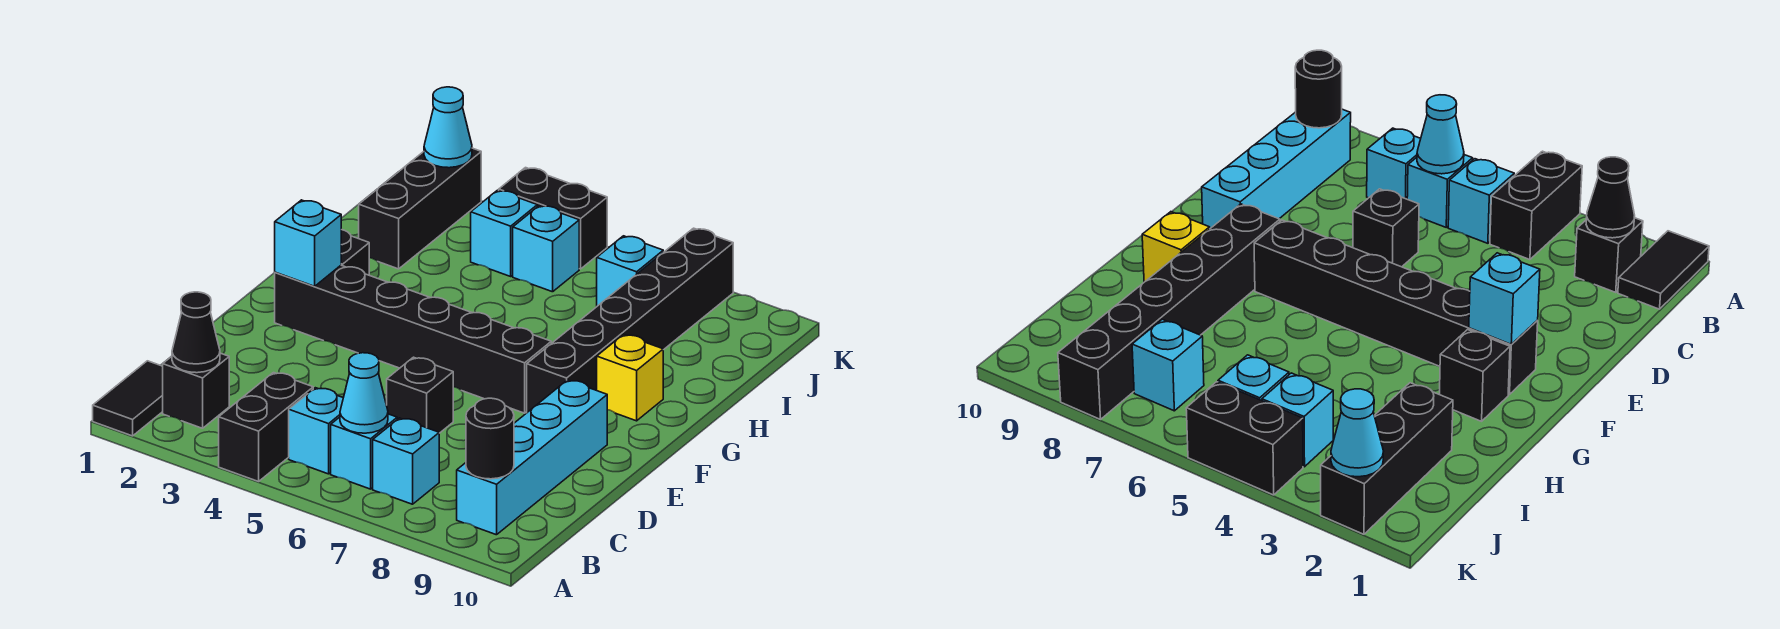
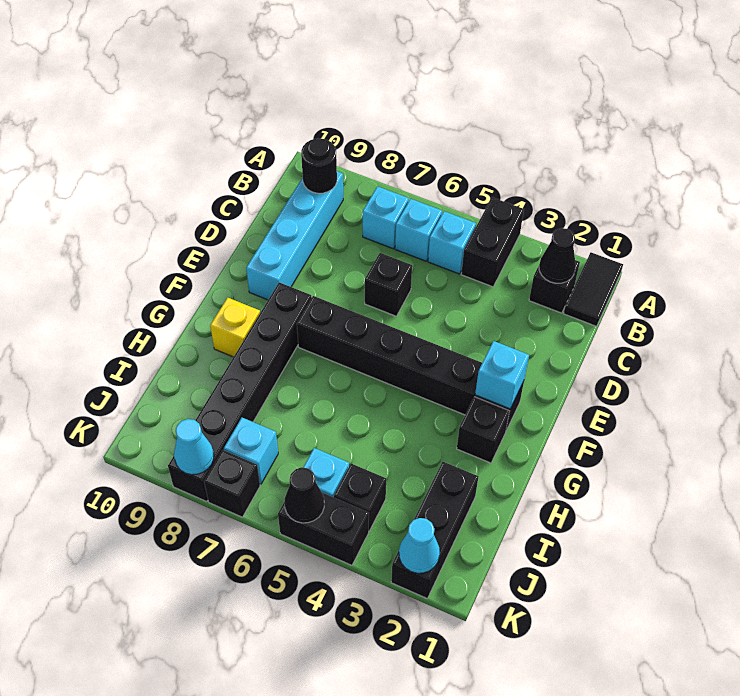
cyan 1x1 cone [340,353,388,433] -> cyan 1x1 cone moved to [174,419,214,475]
cyan 1x1 brick [471,190,537,276] -> black 1x1 brick [334,464,386,531]
none -> black 1x1 cone [285,467,324,523]
none -> black 1x1 brick [204,450,260,517]

